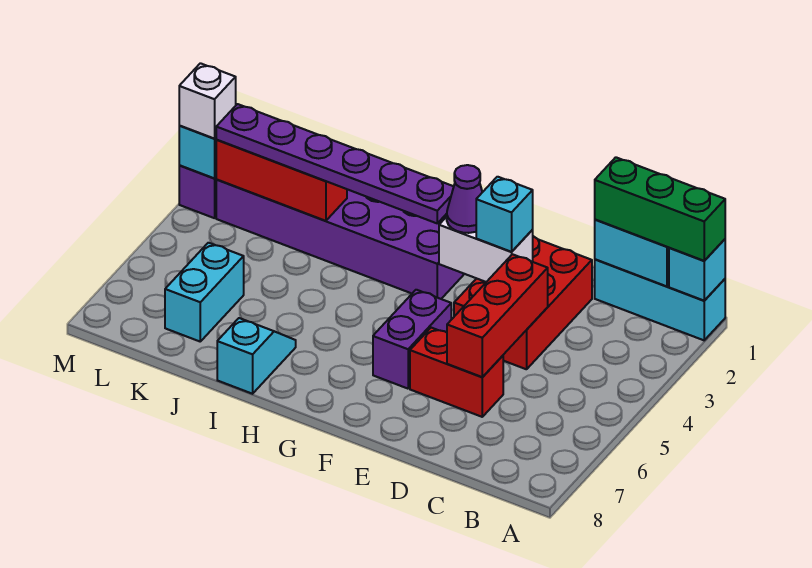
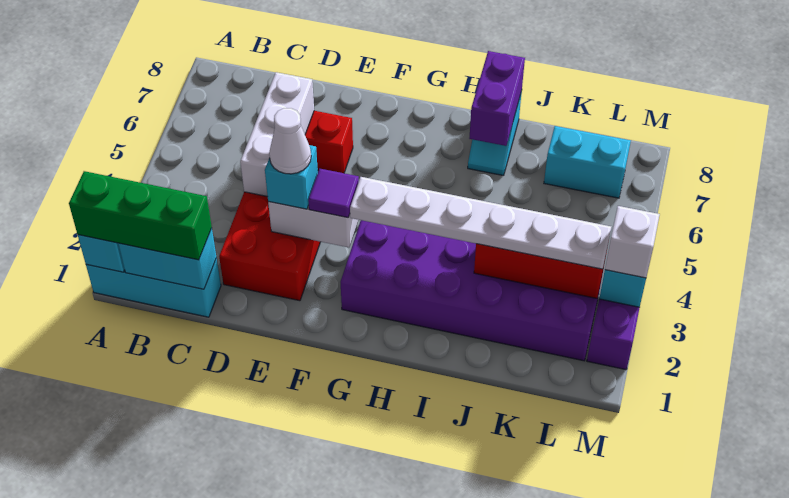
red 1x3 brick [447,254,548,377] -> white 1x3 brick [240,72,314,197]
none -> white 1x1 cone [269,108,311,174]
purple 1x1 cone [447,165,482,233] -> purple 1x1 tile [308,169,359,218]
purple 1x2 brick [373,290,451,389] -> purple 1x2 brick moved to [469,51,525,146]
purple 1x6 plate [216,104,454,223] -> white 1x6 plate [350,177,611,269]
cyan 1x2 brick [165,243,244,341] -> cyan 1x2 brick turned to [544,126,631,198]

